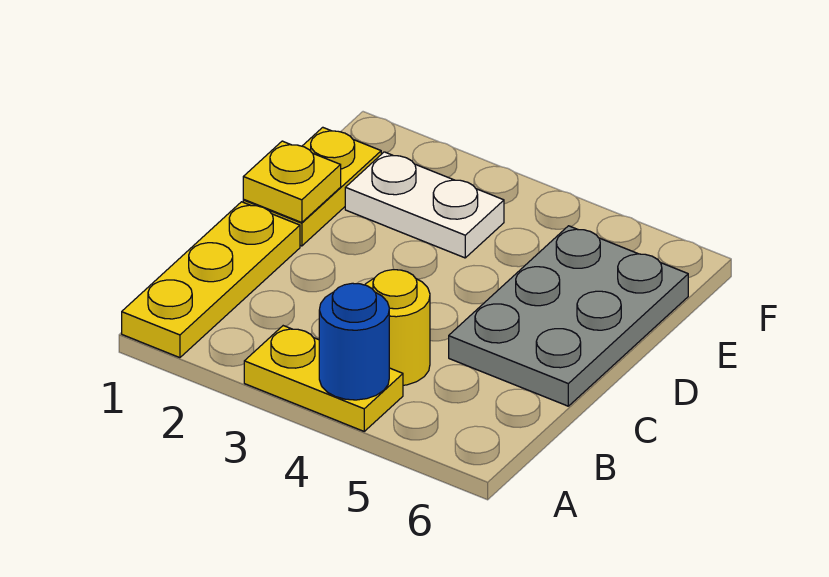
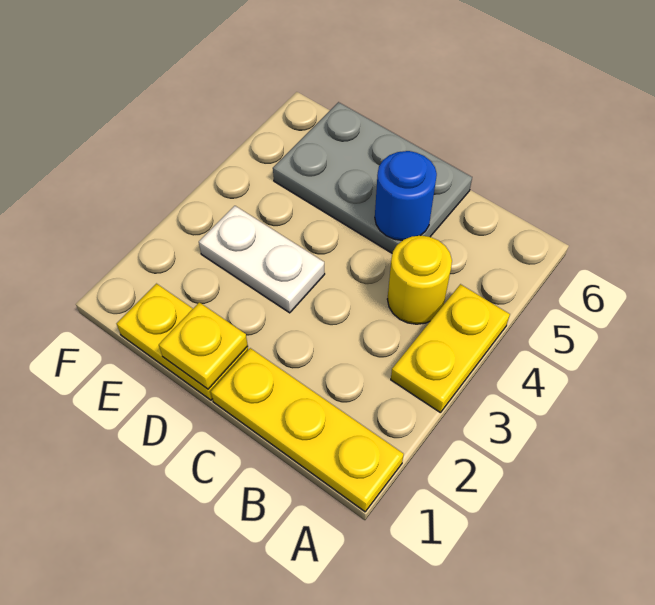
blue 1x1 round brick [319,283,389,400] -> blue 1x1 round brick moved to [375,151,437,241]
white 1x2 plate [345,152,504,258] -> white 1x2 plate turned to [199,206,325,313]

